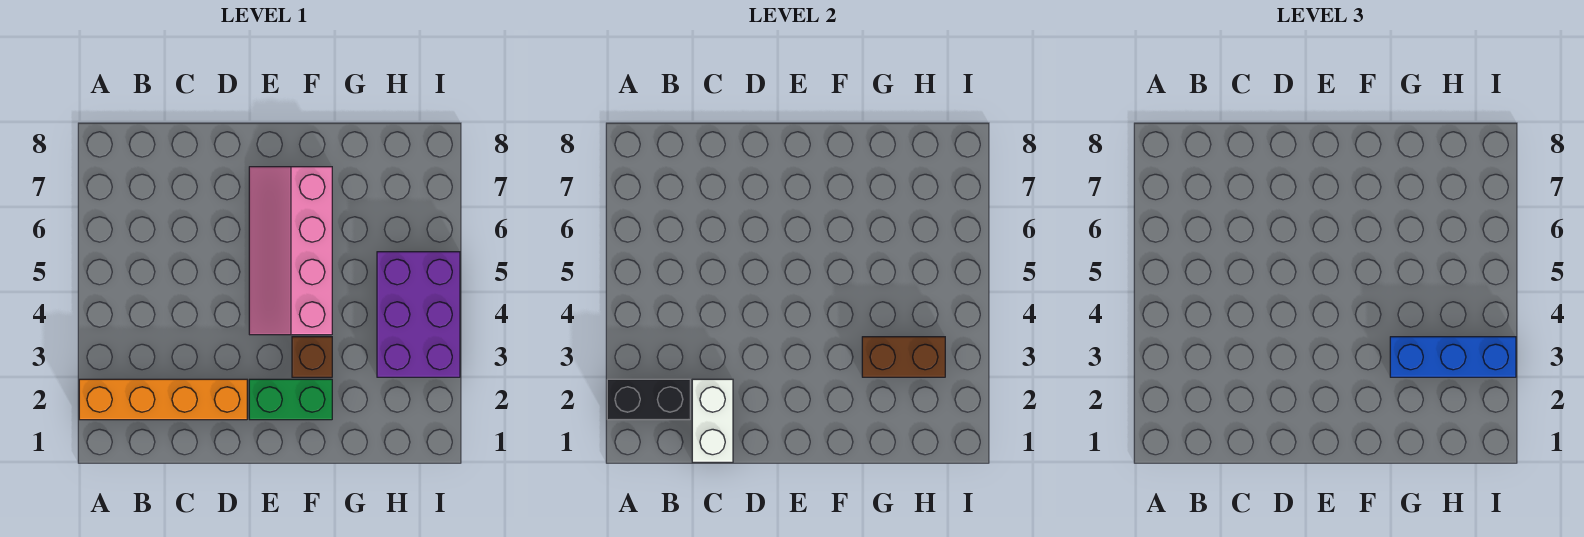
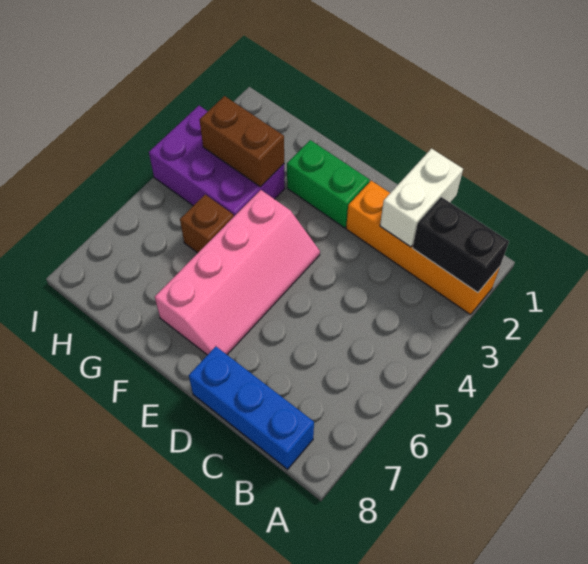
brown 1x1 brick [292,337,332,377] -> brown 1x1 brick moved to [180,195,234,253]
blue 1x3 brick [1390,337,1516,377] -> blue 1x3 brick moved to [189,347,314,469]
purple 2x3 brick [377,252,460,377] -> purple 2x3 brick turned to [149,106,285,216]

